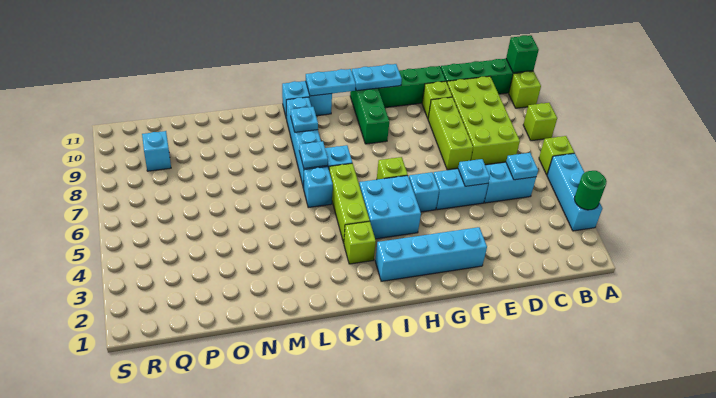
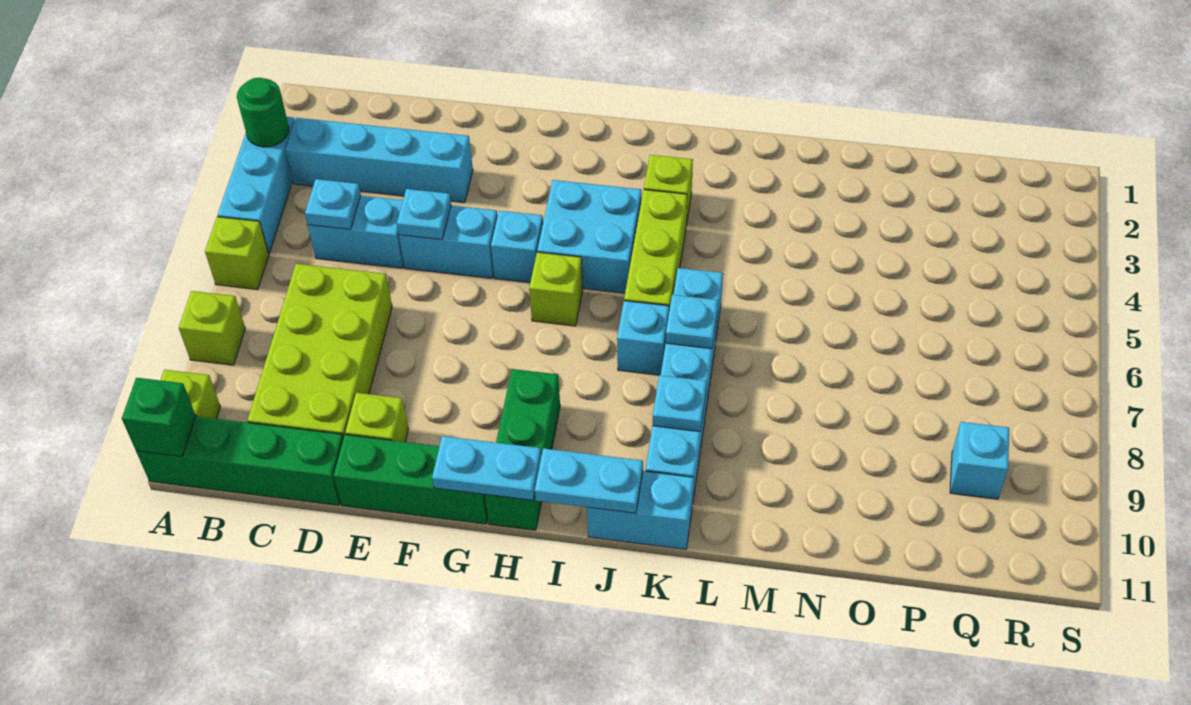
lime 1x3 brick [428,97,473,170] -> none
cyan 1x4 brick [375,227,487,281] -> cyan 1x4 brick moved to [286,118,473,203]

